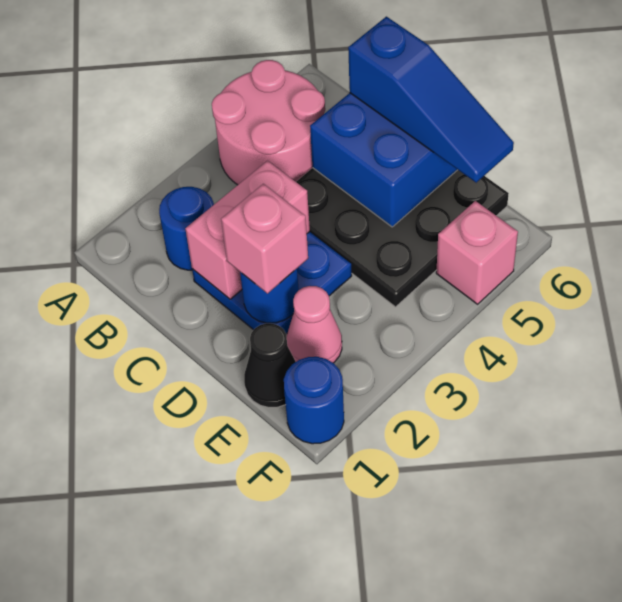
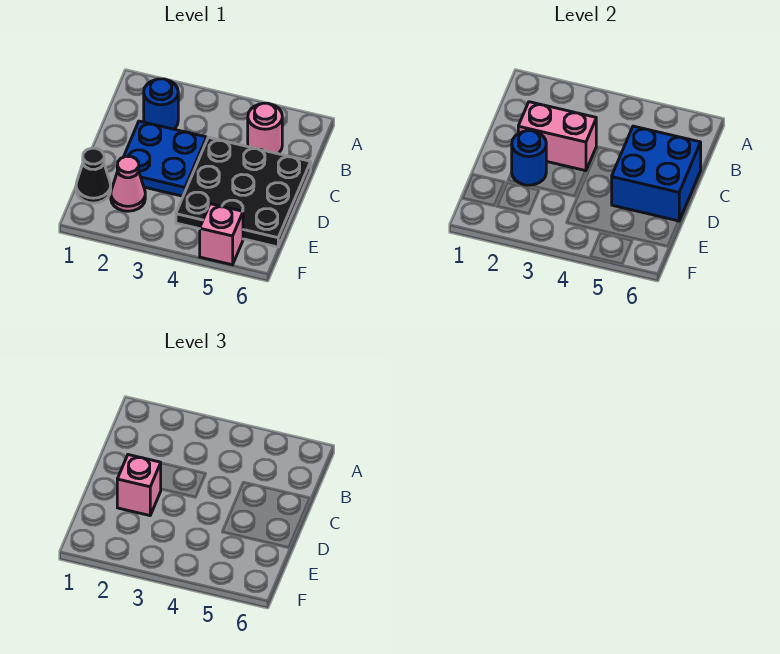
pink 2x2 round brick [212,60,325,185] -> pink 1x1 round brick [248,103,282,154]
blue 1x3 slope [348,17,514,183] -> none
blue 1x1 round brick [284,357,344,444] -> none

